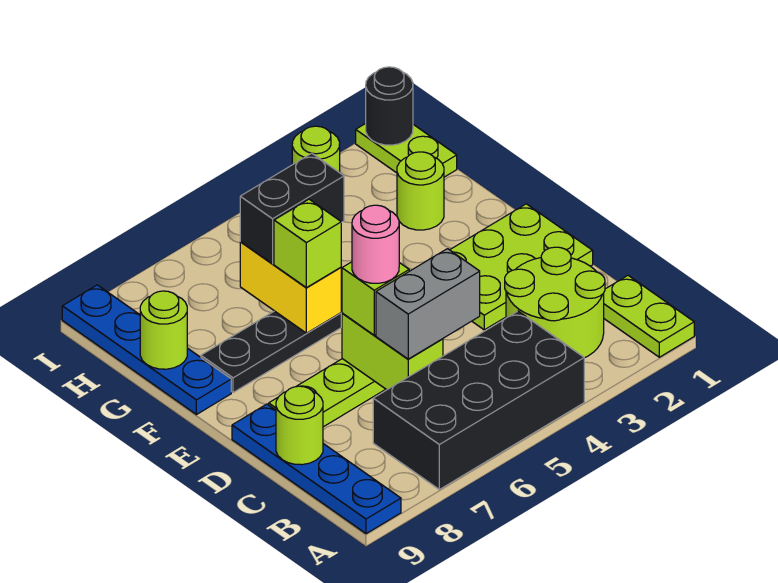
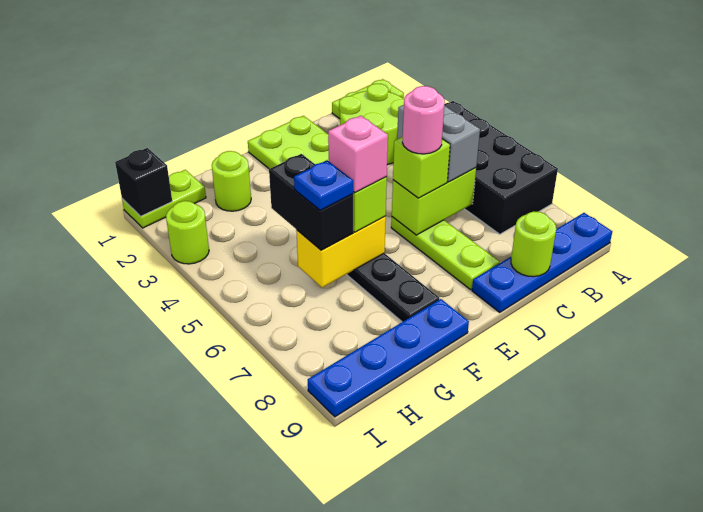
none -> pink 1x1 brick [328,116,388,192]
none -> blue 1x1 plate [294,160,353,210]
lime 1x1 round brick [140,291,187,369] -> none
black 1x1 round brick [366,67,413,145] -> black 1x1 brick [115,148,172,216]

